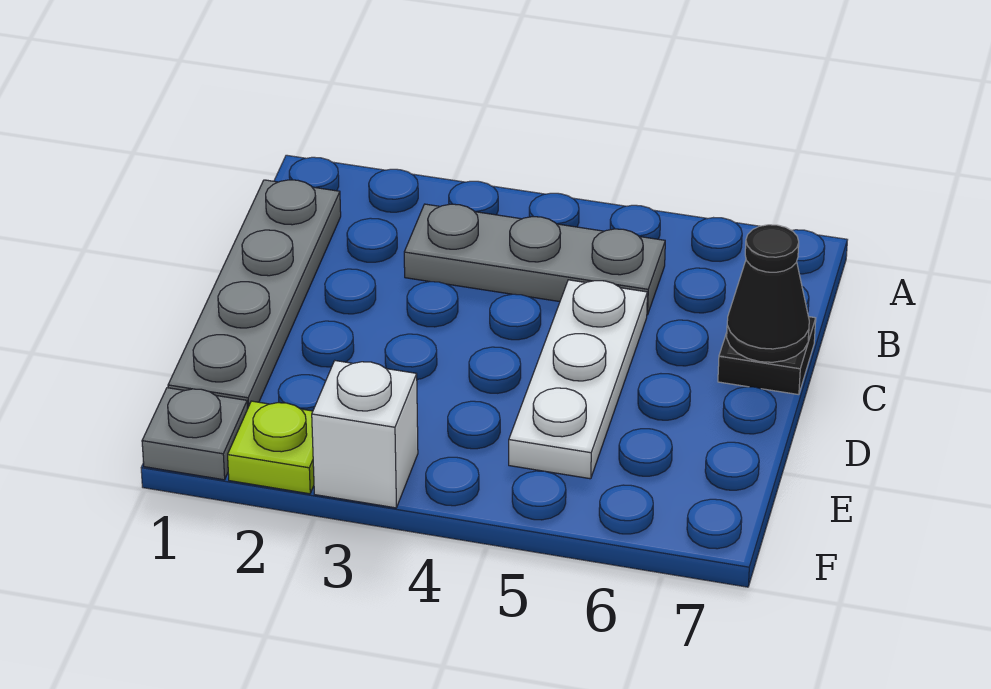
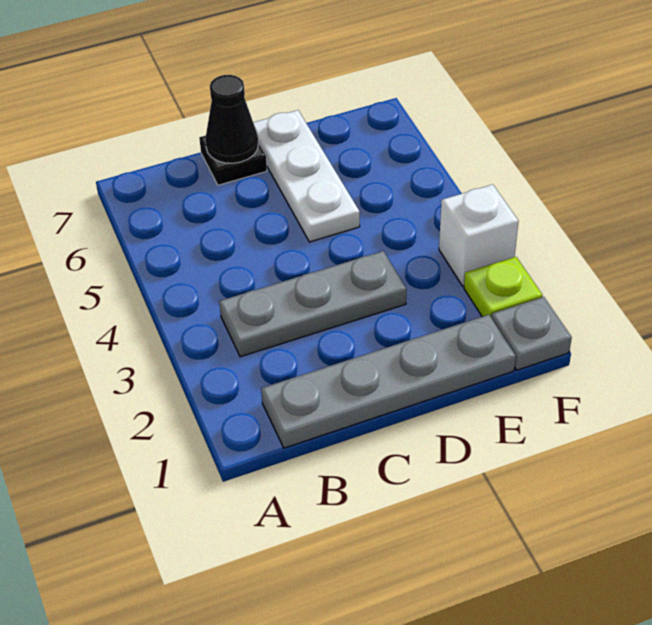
grey 1x3 plate [404,204,665,315] -> grey 1x3 plate turned to [219,251,406,357]
white 1x3 plate [509,280,647,479] -> white 1x3 plate turned to [253,110,360,242]

